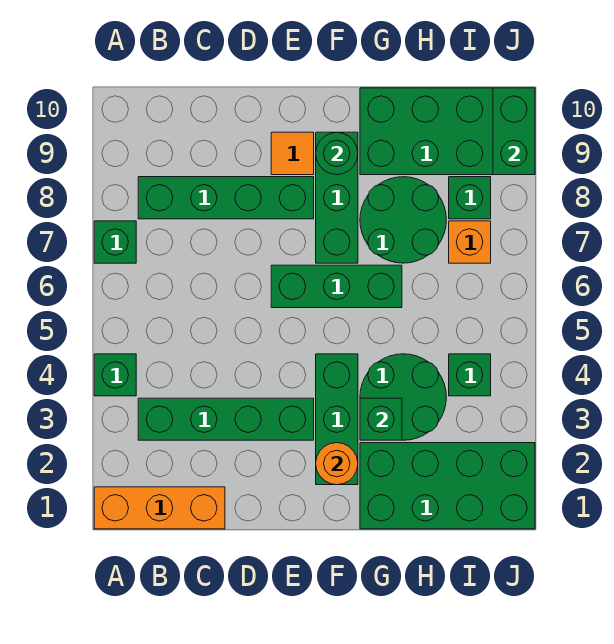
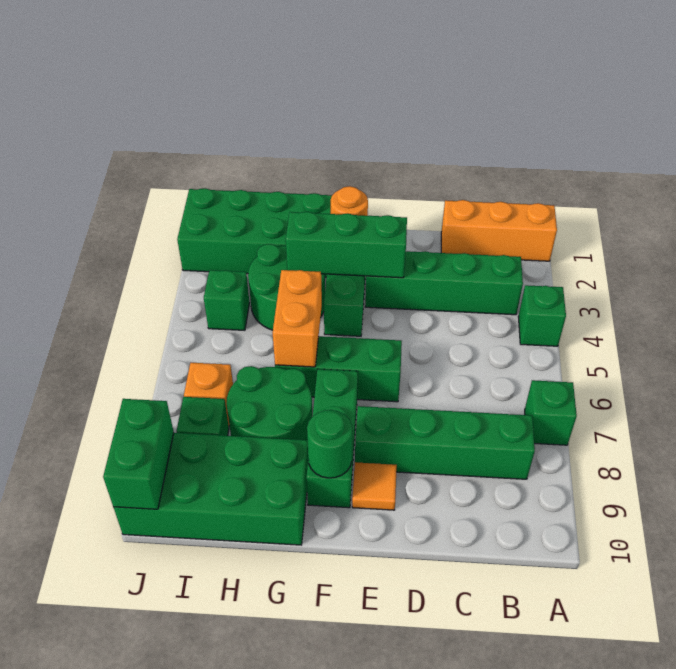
green 1x1 brick [360,398,402,440] -> green 1x3 brick [286,212,407,278]
none -> orange 1x2 brick [273,270,322,367]

